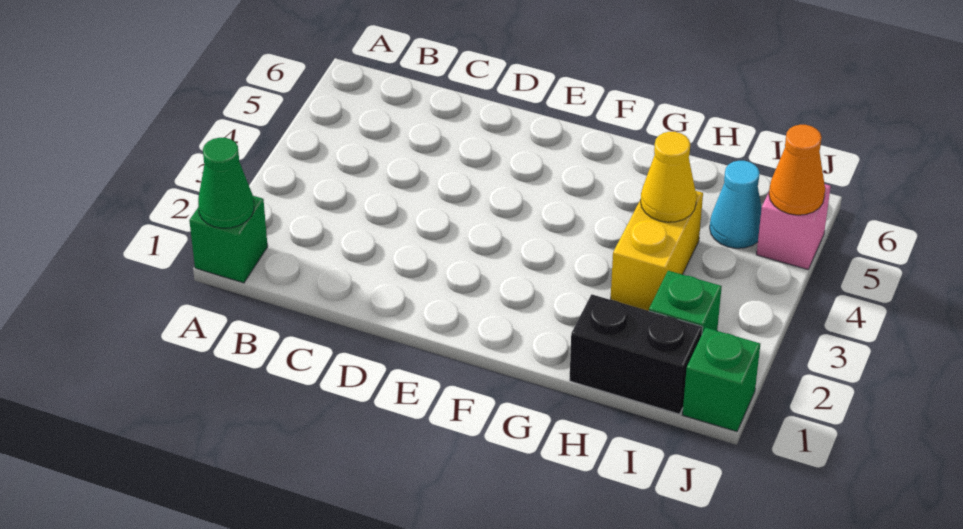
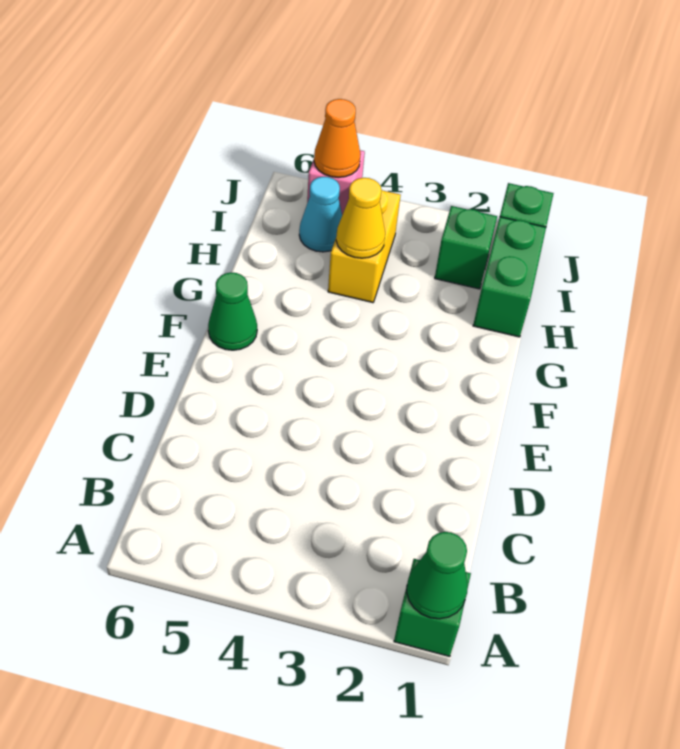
none -> green 1x1 cone [208,272,257,350]
black 1x2 brick [569,294,702,414] -> green 1x2 brick [473,217,546,337]
yellow 1x2 brick [610,191,703,311] -> yellow 1x2 brick turned to [328,190,401,303]

